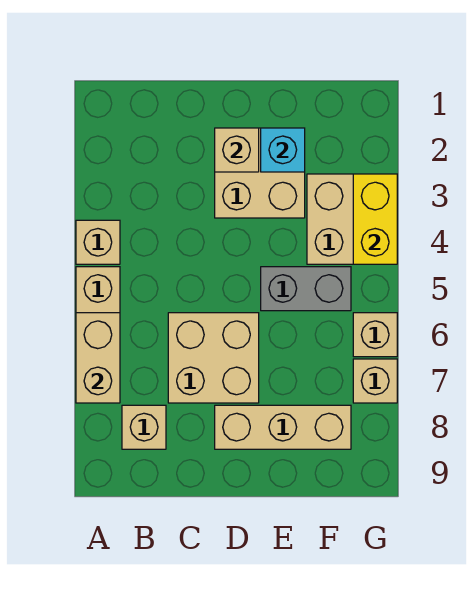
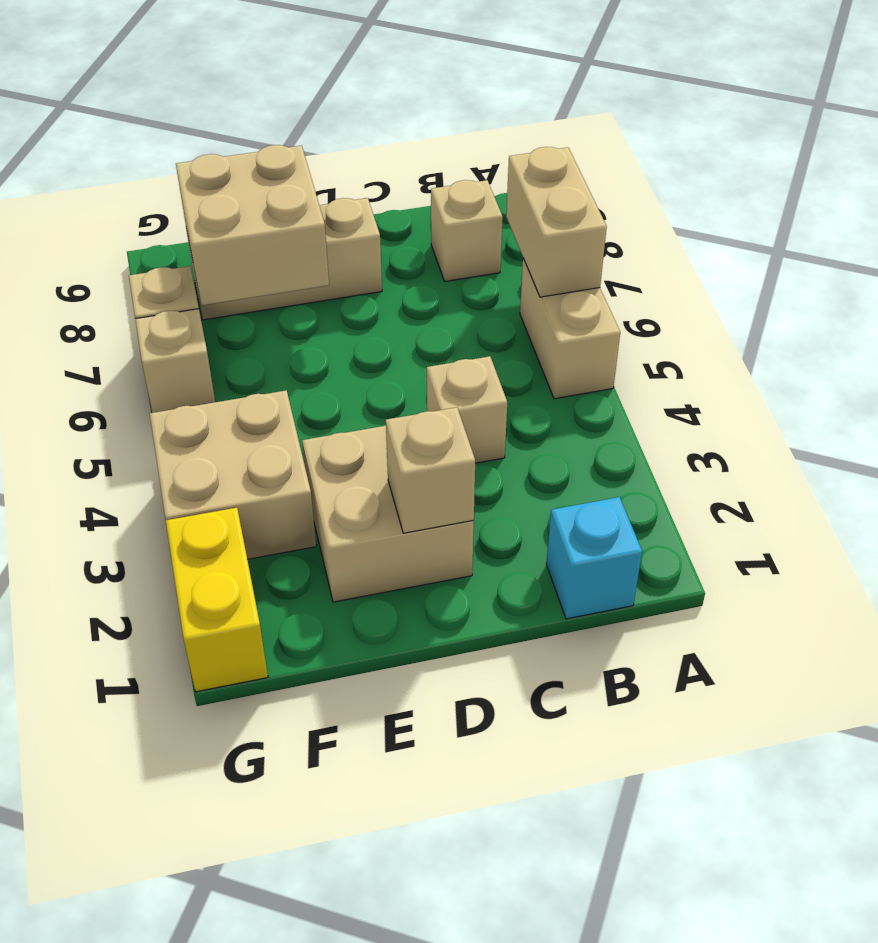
tan 1x1 brick [76,220,120,264] -> tan 1x1 brick moved to [427,356,507,463]
tan 2x2 brick [168,313,259,403] -> tan 2x2 brick moved to [176,145,329,305]
cyan 1x1 brick [261,128,305,172] -> cyan 1x1 brick moved to [546,497,642,619]
grey 1x2 brick [261,267,351,311] -> none
yellow 1x2 brick [353,174,397,264] -> yellow 1x2 brick moved to [166,508,268,692]

